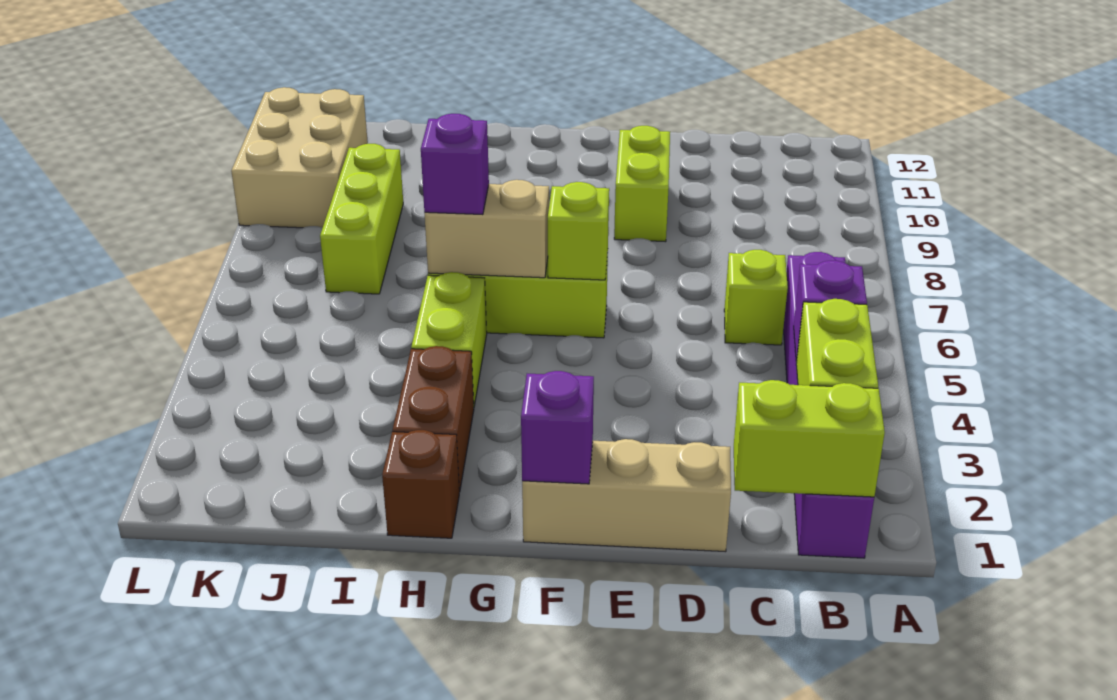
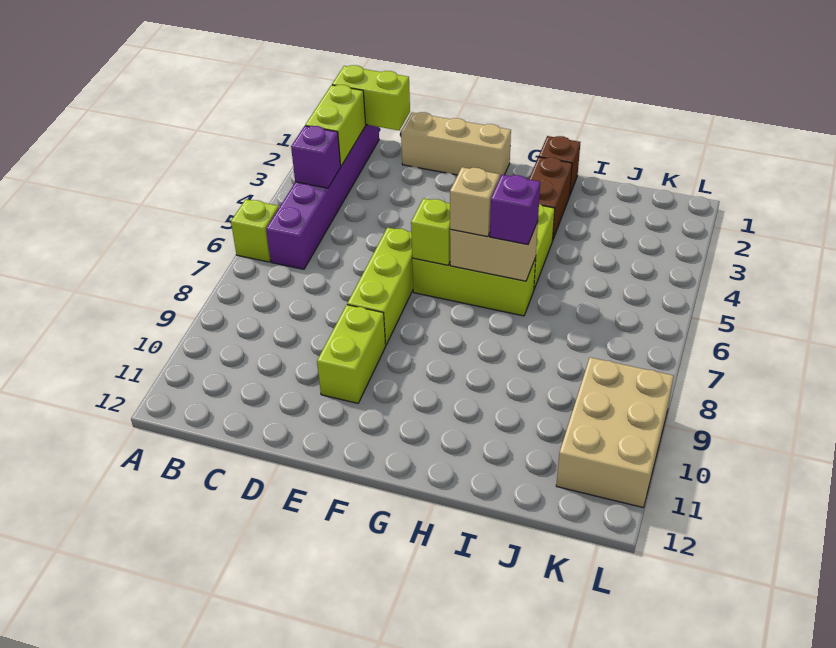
lime 1x1 brick [724,250,788,345] -> lime 1x1 brick moved to [231,199,279,262]
purple 1x1 brick [521,371,594,484] -> none
none -> tan 1x1 brick [450,167,500,237]
lime 1x3 brick [320,144,403,294] -> lime 1x3 brick moved to [347,227,413,345]

